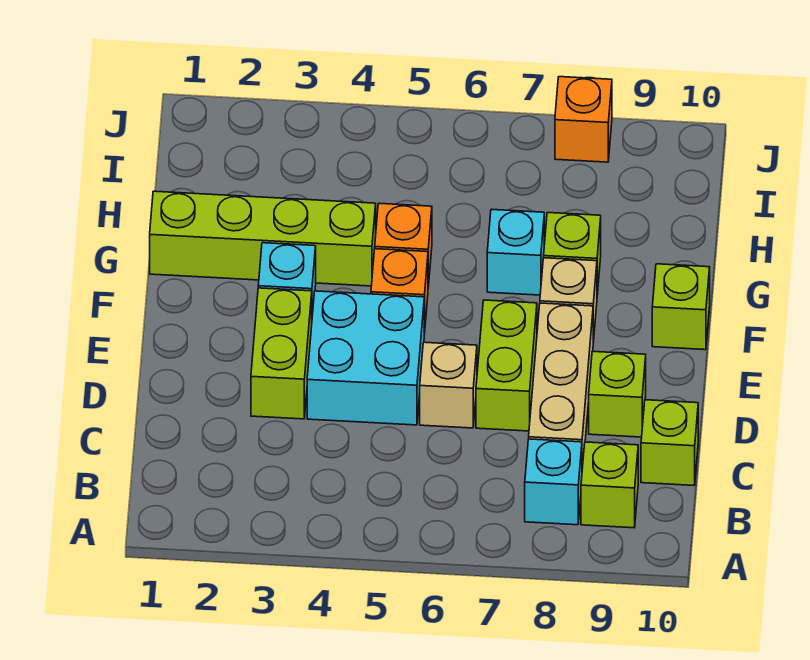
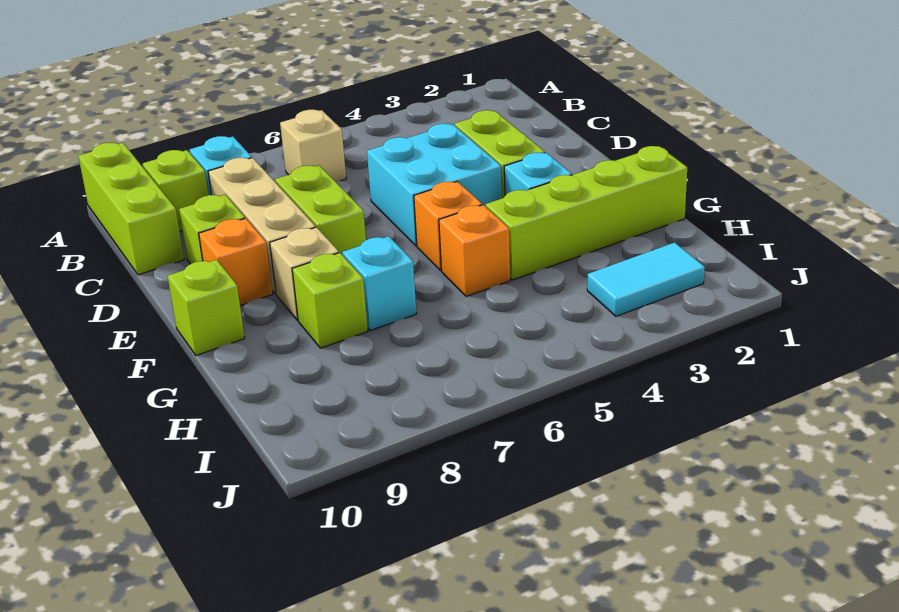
lime 1x1 brick [641,400,698,485] -> lime 1x3 brick [78,143,184,275]
tan 1x1 brick [420,342,477,428] -> tan 1x1 brick moved to [280,110,346,181]
none -> cyan 1x2 tile [587,242,705,316]
orange 1x1 brick [555,77,612,162] -> orange 1x1 brick moved to [199,218,273,306]

